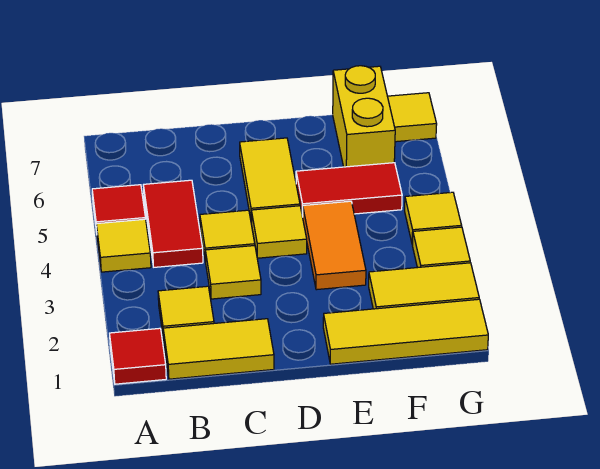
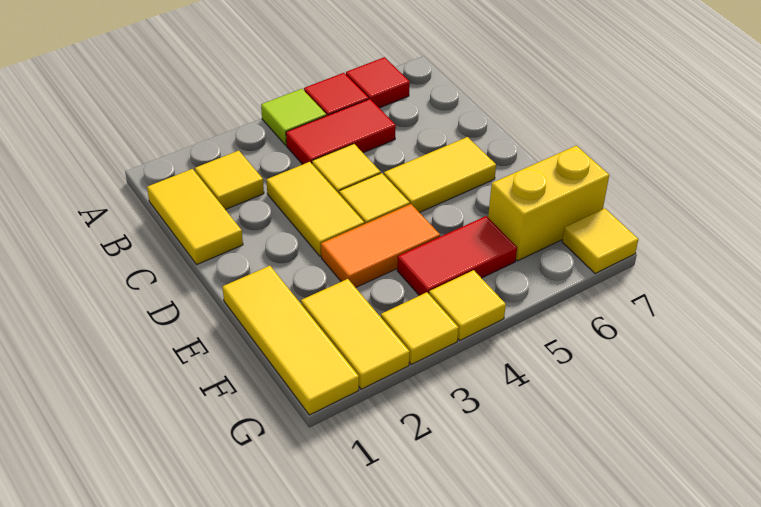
red 1x1 tile [110,328,166,384] -> red 1x1 tile moved to [346,57,410,108]
yellow 1x1 tile [96,219,151,272] -> lime 1x1 tile [261,89,326,145]
yellow 1x1 tile [205,246,261,299] -> yellow 1x2 tile [267,162,364,256]
red 1x2 tile [296,163,402,217] -> red 1x2 tile turned to [397,216,517,296]

